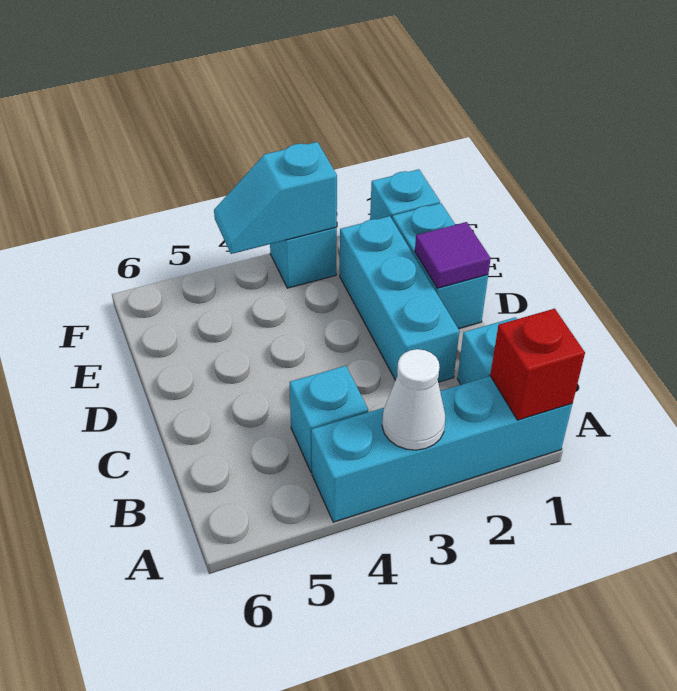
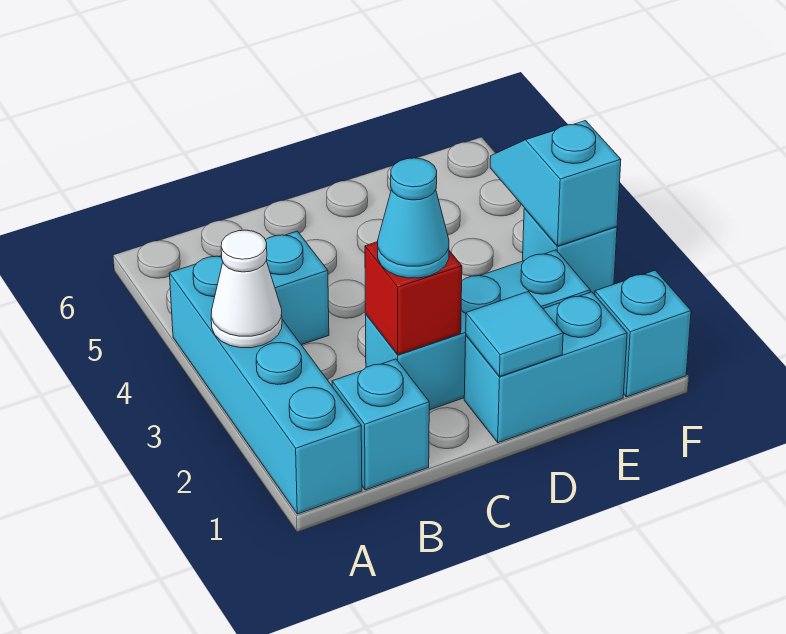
red 1x1 brick [490,309,585,420] -> red 1x1 brick moved to [365,242,462,355]
none -> cyan 1x1 cone [378,158,449,278]
purple 1x1 tile [415,222,491,288] -> cyan 1x1 tile [466,292,563,376]

